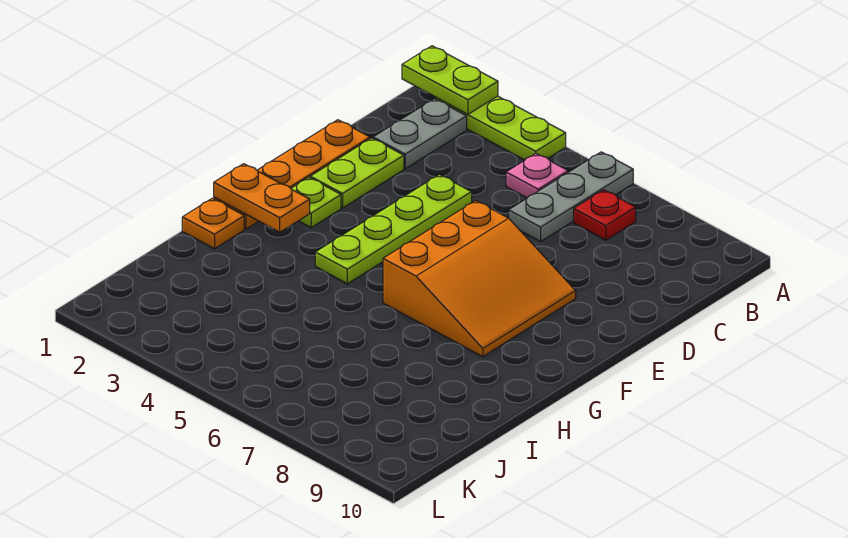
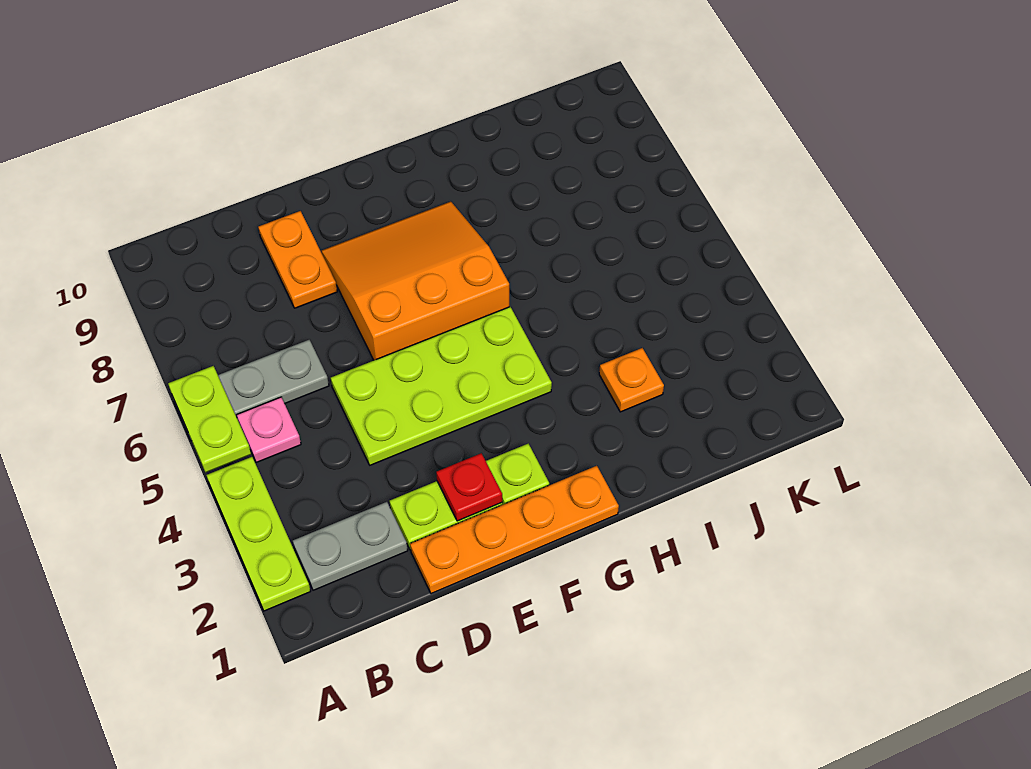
lime 1x2 plate [402,46,498,114] -> lime 1x2 plate moved to [168,366,251,472]
red 1x1 plate [574,190,636,240] -> red 1x1 plate moved to [436,453,502,521]
lime 1x4 plate [315,174,472,284] -> lime 2x4 plate [331,307,552,465]
orange 1x2 plate [214,164,310,232] -> orange 1x2 plate moved to [258,211,337,308]
orange 1x1 plate [182,198,244,249] -> orange 1x1 plate moved to [599,348,664,412]

